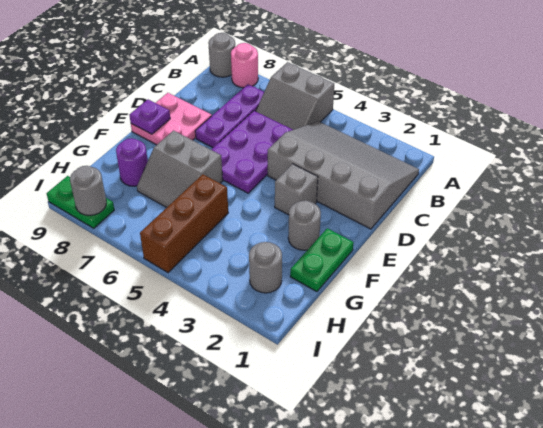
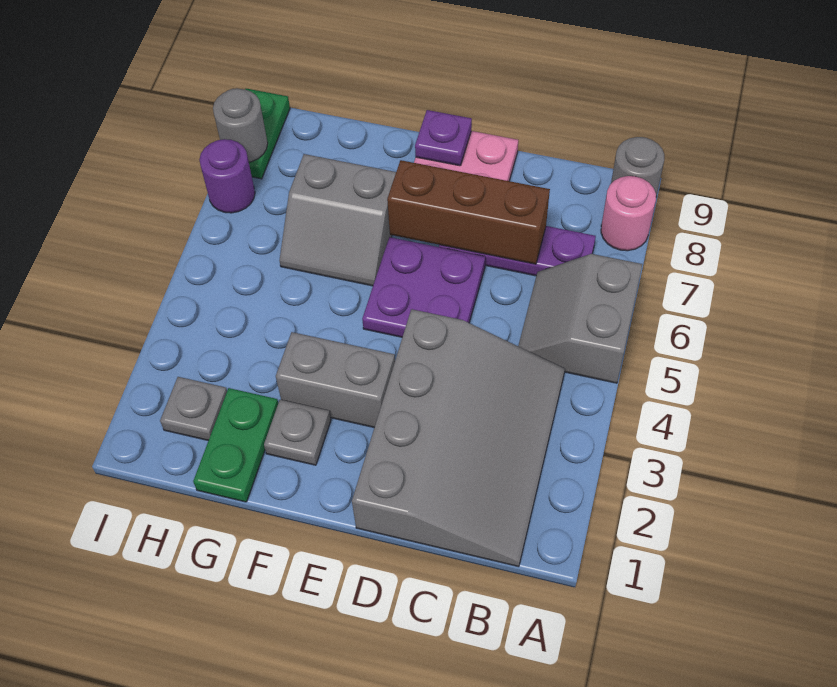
purple 2x3 plate [211,111,293,193] -> purple 2x2 plate [362,237,485,337]
grey 1x1 brick [275,164,318,215] -> grey 1x2 brick [276,332,395,428]
green 1x2 plate [290,228,354,292] -> green 1x2 plate turned to [193,388,278,502]
grey 1x1 round brick [288,200,321,250] -> grey 1x1 plate [264,400,331,465]
grey 2x2 slope [137,131,223,207] -> grey 2x2 slope turned to [279,154,396,286]
brown 1x3 brick [140,174,228,273] -> brown 1x3 brick moved to [387,160,550,264]
purple 1x1 round brick [116,138,148,186] -> purple 1x1 round brick moved to [200,139,255,213]
grey 1x1 round brick [249,242,282,293] -> grey 1x1 plate [160,377,227,441]

